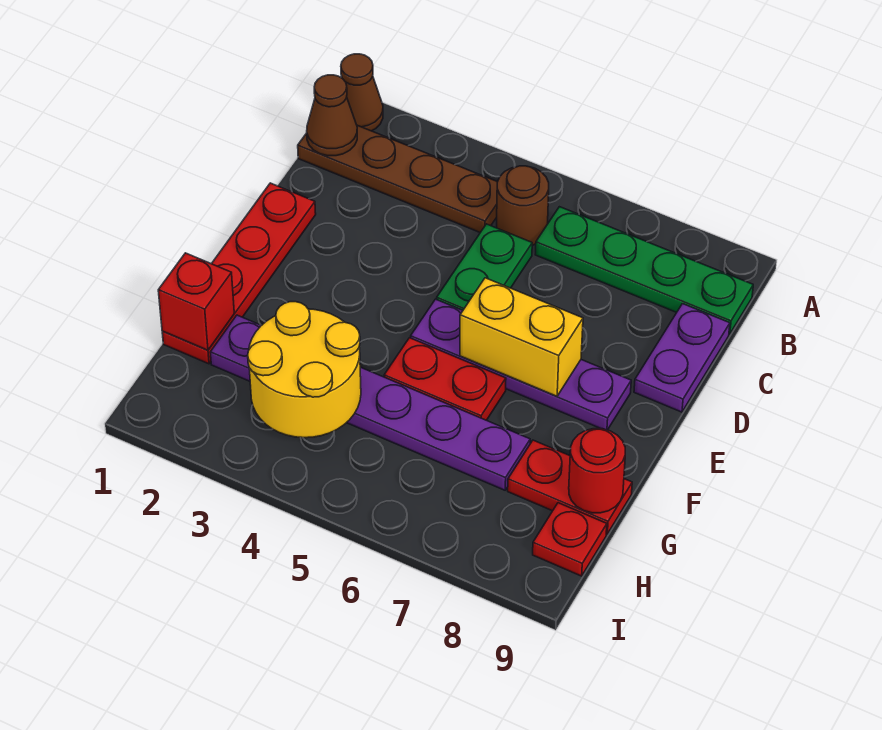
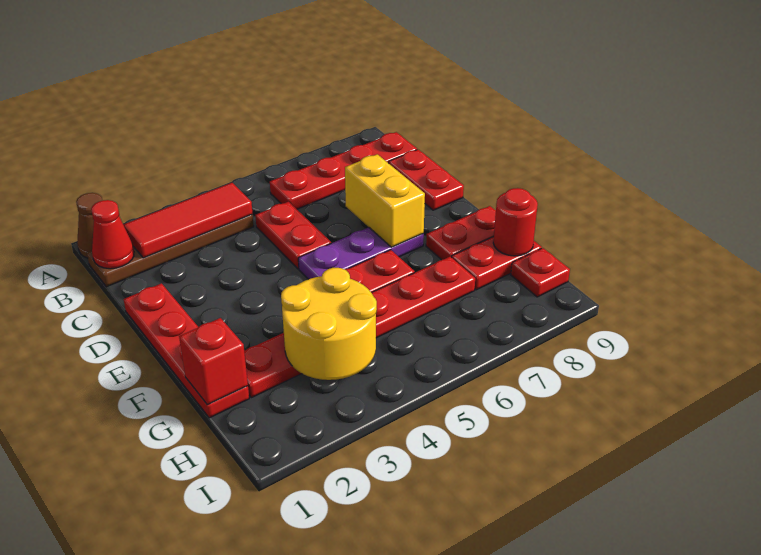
brown 1x1 cone [307,75,357,156] -> red 1x1 cone [91,200,134,269]
none -> red 1x3 tile [123,183,253,258]
brown 1x1 round brick [497,166,549,245] -> none
green 1x4 plate [535,207,753,334] -> red 1x4 plate [270,132,417,209]
green 1x2 plate [437,224,532,310] -> red 1x2 plate [255,202,331,269]
purple 1x2 plate [634,304,730,412] -> red 1x2 plate [389,150,464,210]
purple 1x4 plate [411,299,631,430] -> purple 1x3 plate [298,228,424,279]
yellow 1x2 brick [460,278,583,396] -> yellow 1x2 brick turned to [345,154,425,247]
none -> red 1x2 plate [426,206,496,260]
purple 1x6 plate [210,315,530,490] -> red 1x6 plate [244,257,475,398]

